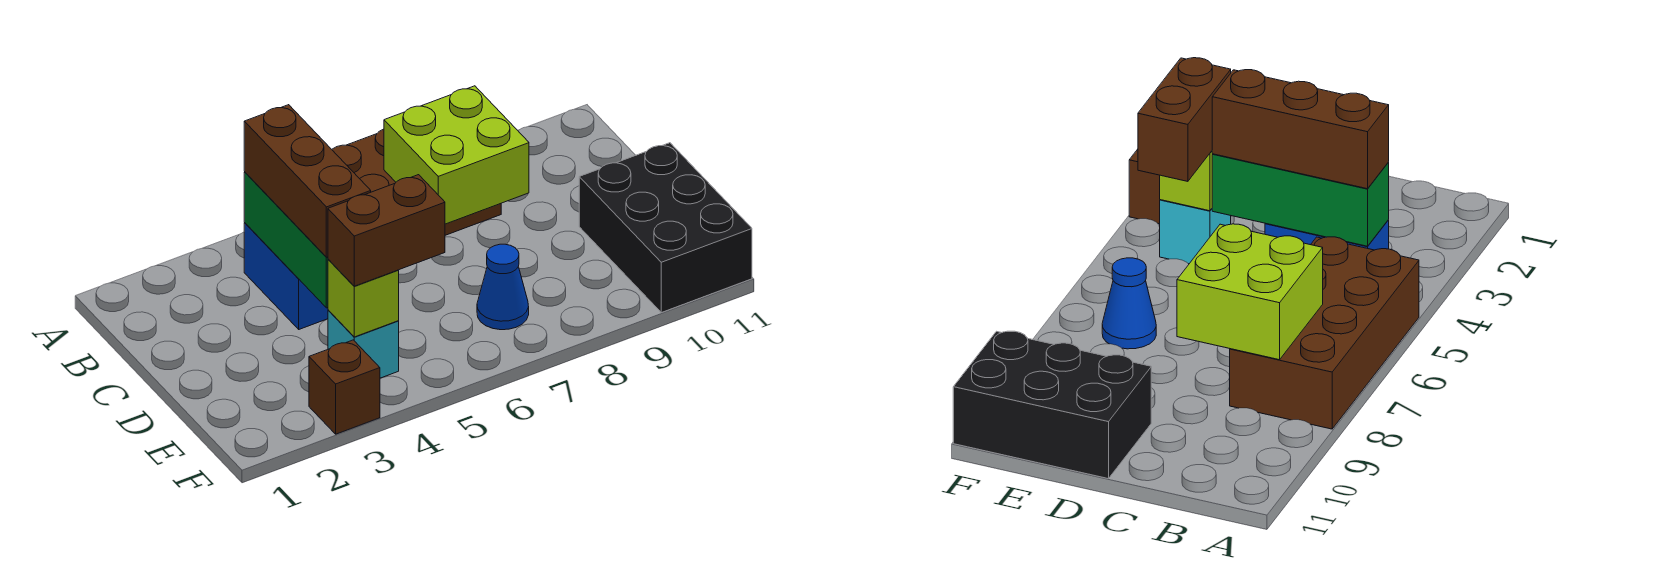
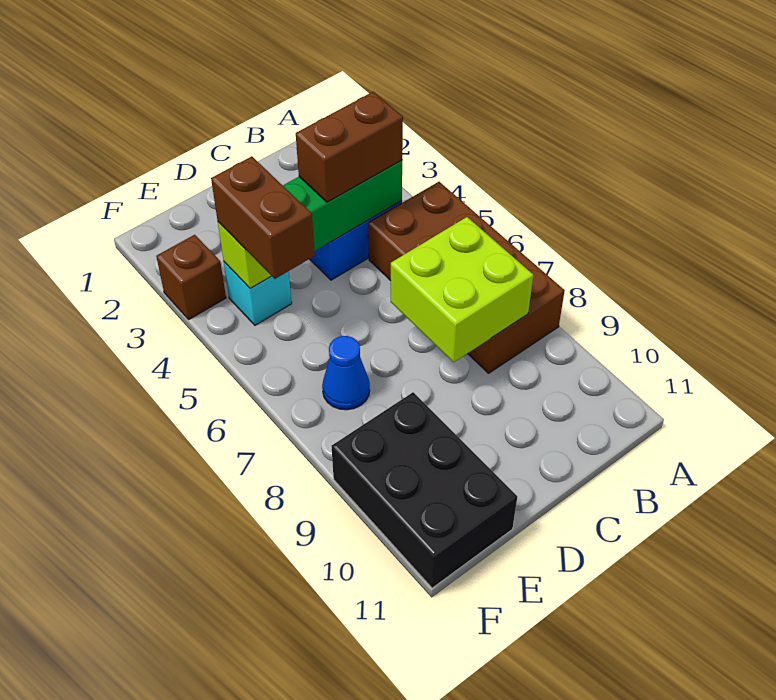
brown 1x3 brick [244,105,371,257] -> brown 1x2 brick [296,92,403,202]
black 2x3 brick [579,143,752,313] -> black 2x3 brick turned to [332,392,517,588]

